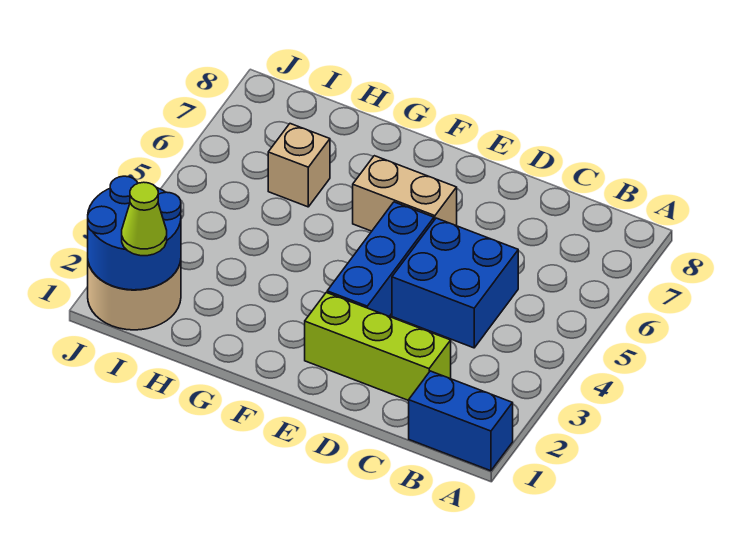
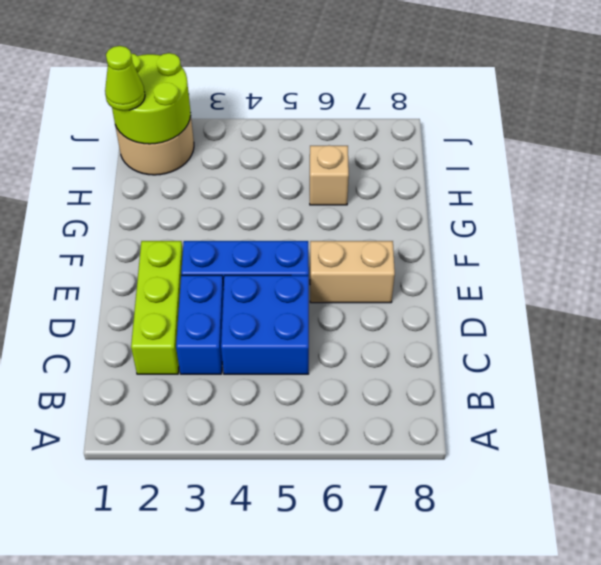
blue 1x2 brick [409,371,513,471] -> blue 1x2 brick moved to [176,275,224,374]
tan 1x2 brick [353,156,457,231] -> tan 1x2 brick turned to [310,241,395,303]
blue 2x2 round brick [88,176,181,290] -> lime 2x2 round brick [112,53,191,144]

